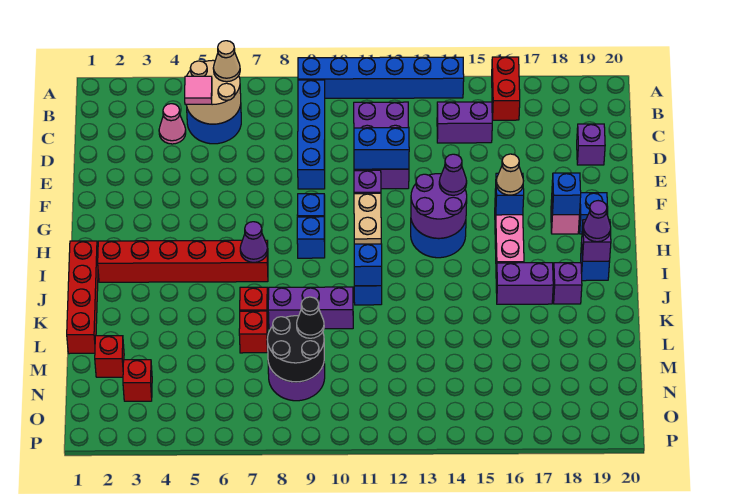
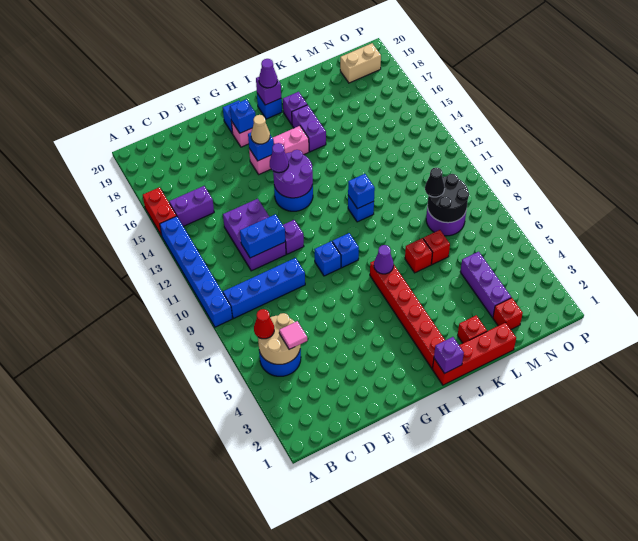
red 1x2 brick [492,57,520,120] -> red 1x2 brick turned to [143,187,176,235]
tan 1x1 cone [213,41,240,82] -> red 1x1 cone [254,309,274,339]
pink 1x1 cone [159,104,186,144] -> none
purple 2x3 brick [354,102,409,189] -> purple 2x3 brick turned to [223,199,286,271]
purple 1x2 brick [437,102,492,143] -> purple 1x2 brick turned to [169,186,214,226]
purple 1x1 brick [577,124,605,165] -> purple 1x1 brick moved to [434,337,464,374]
blue 1x2 brick [354,128,409,169] -> blue 1x2 brick turned to [240,214,285,258]
tan 1x2 brick [354,193,381,244] -> tan 1x2 brick moved to [340,43,381,83]
purple 1x3 brick [268,287,353,329] -> purple 1x3 brick moved to [460,252,511,317]
red 1x1 brick [123,360,152,401] -> red 1x1 brick moved to [458,315,487,343]

